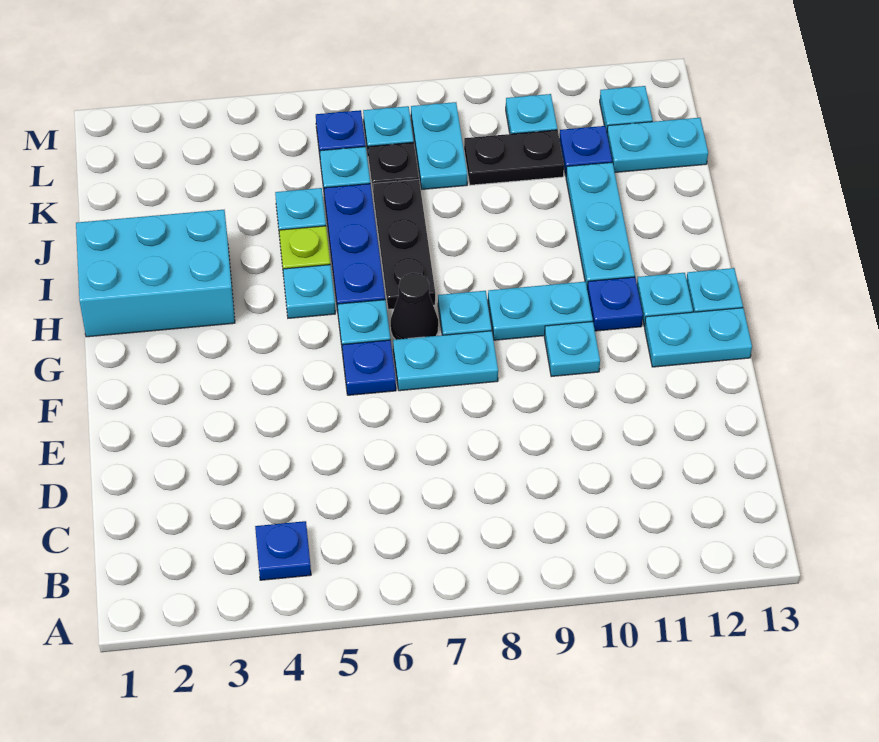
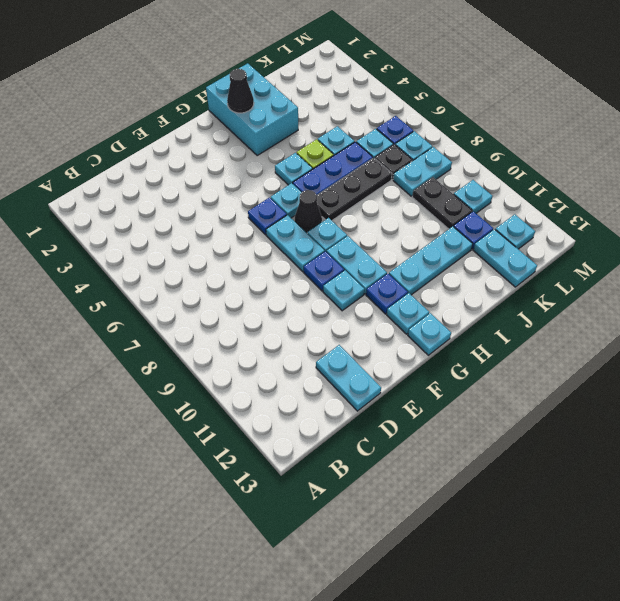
blue 1x1 plate [255,521,311,580] -> blue 1x1 plate moved to [304,251,344,291]
cyan 1x2 plate [645,308,752,367] -> cyan 1x2 plate moved to [316,345,381,411]
none -> black 1x1 cone [227,69,254,113]

